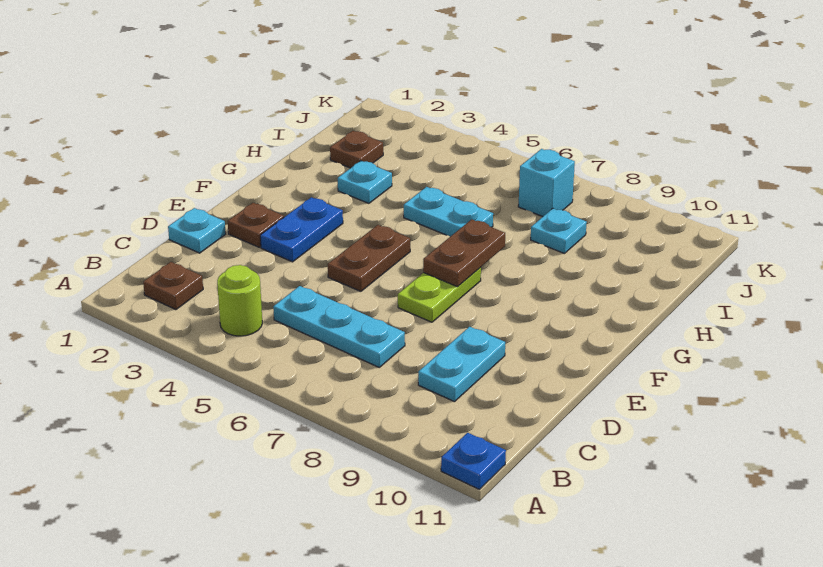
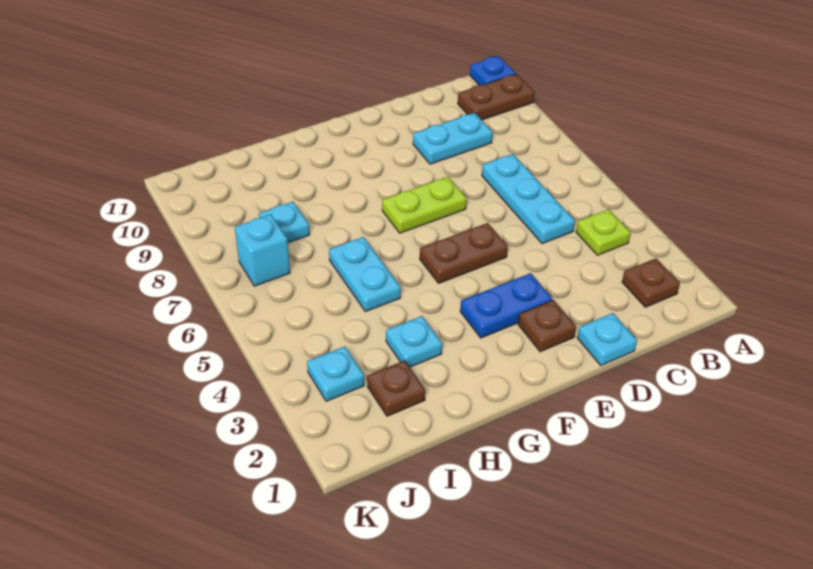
lime 1x1 round brick [217,265,262,336] -> lime 1x1 plate [576,209,631,255]
brown 1x2 plate [423,219,505,287] -> brown 1x2 plate moved to [458,74,534,120]
none -> cyan 1x1 plate [307,346,364,401]

